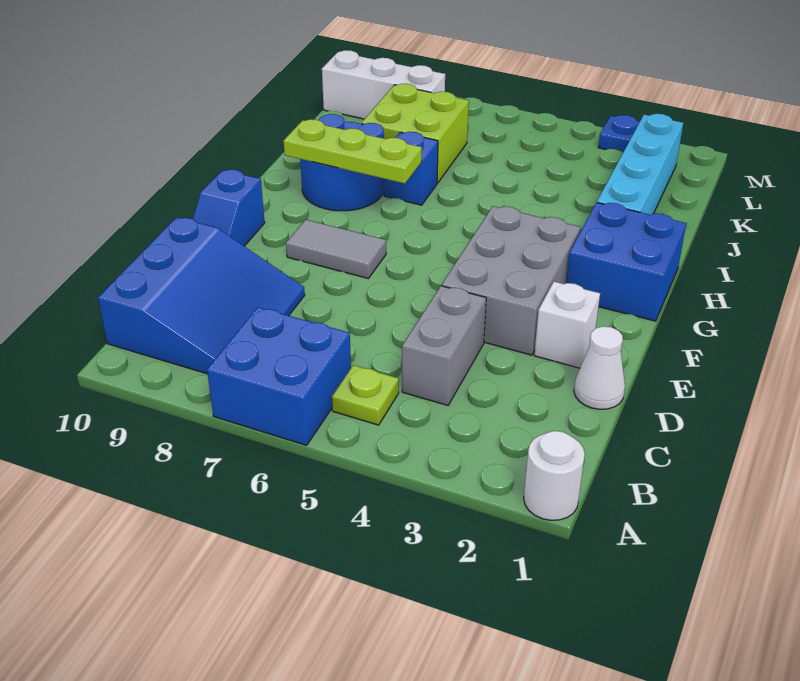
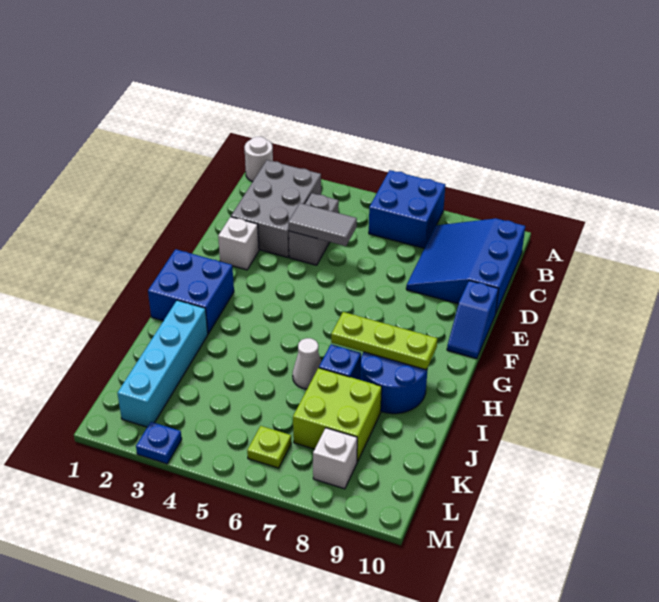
lime 1x1 plate [332,365,399,425] -> lime 1x1 plate moved to [247,426,291,468]
white 1x1 cone [574,326,625,409] -> white 1x1 cone moved to [293,338,321,389]
grey 2x3 brick [442,206,581,355] -> grey 2x3 brick moved to [231,160,321,257]
blue 1x2 slope [193,169,265,246] -> blue 1x2 slope turned to [447,281,499,359]
grey 1x2 tile [286,220,386,279] -> grey 1x2 tile moved to [288,203,357,246]
white 1x3 brick [322,50,445,119] -> white 1x1 brick [313,428,357,489]

